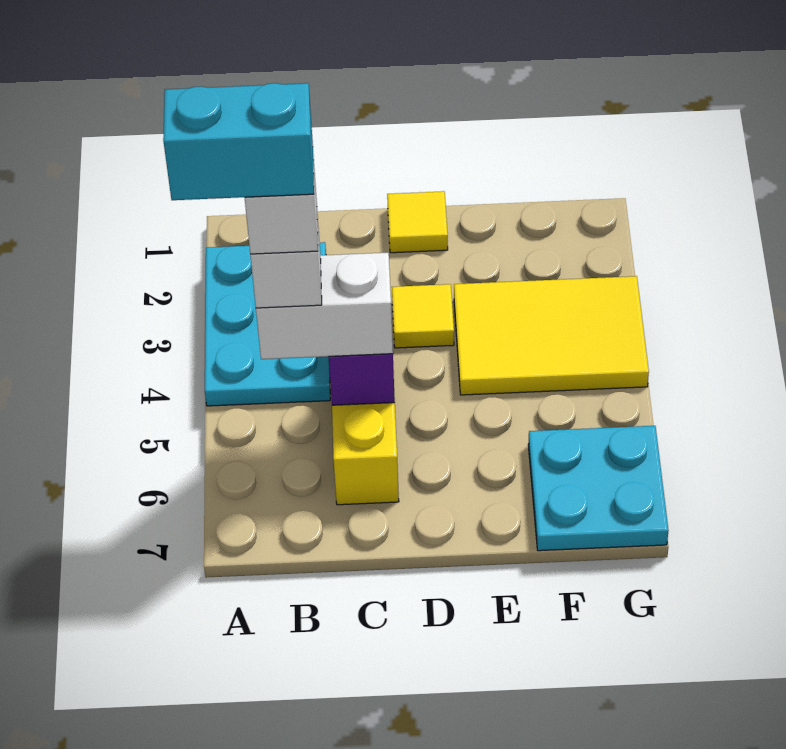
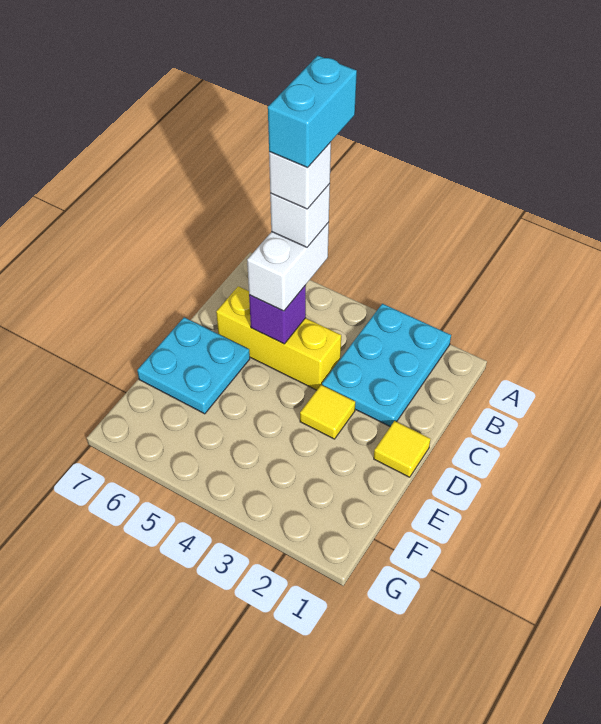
cyan 2x3 plate [205,242,330,406] -> cyan 2x3 plate turned to [322,304,451,426]
yellow 2x3 tile [454,276,649,395] -> none
cyan 2x2 plate [528,426,669,551] -> cyan 2x2 plate moved to [137,317,250,414]

